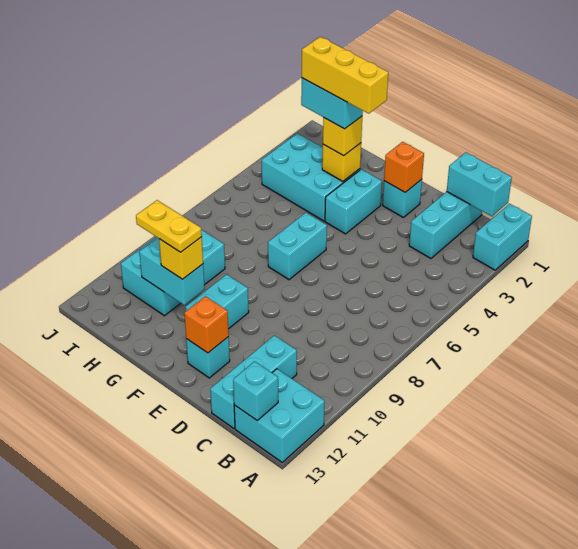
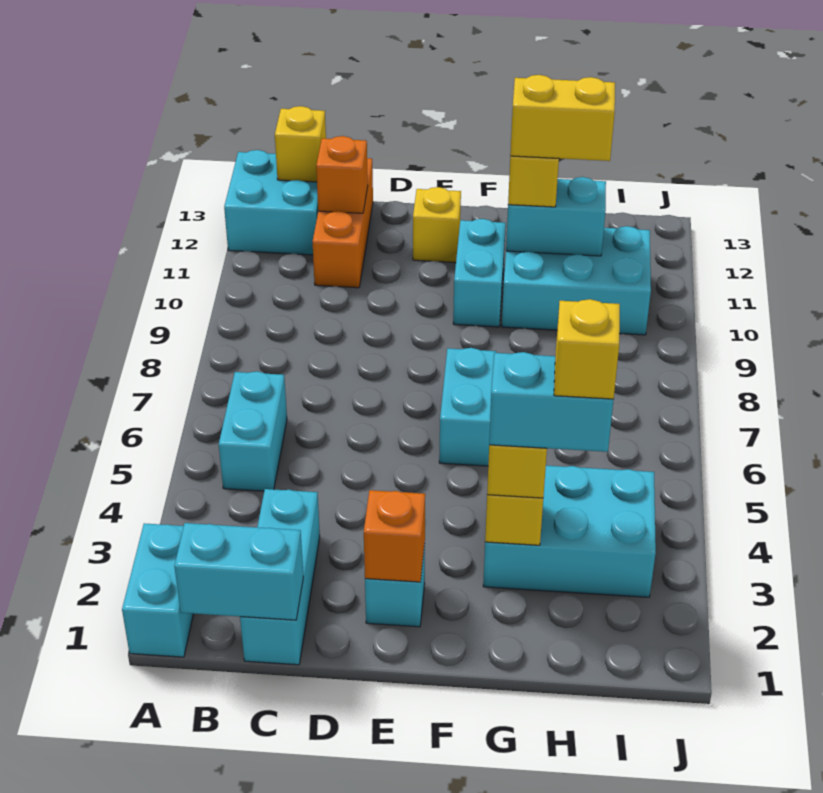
cyan 1x1 brick [233,361,278,420] -> yellow 1x1 brick [275,106,326,182]
cyan 1x3 brick [210,335,297,428] -> orange 1x3 brick [312,158,373,288]
cyan 1x1 brick [186,337,230,378] -> yellow 1x1 brick [413,187,461,262]
orange 1x1 brick [184,296,229,353] -> orange 1x1 brick moved to [316,136,368,213]
cyan 1x2 brick [325,169,382,234] -> cyan 1x2 brick moved to [219,371,287,491]
yellow 1x3 brick [302,37,388,114] -> yellow 1x1 brick [554,299,620,399]
yellow 1x2 plate [136,200,202,252] -> yellow 1x2 brick [510,75,615,161]
cyan 2x3 brick [121,230,225,316] -> cyan 2x3 brick turned to [502,226,651,335]

